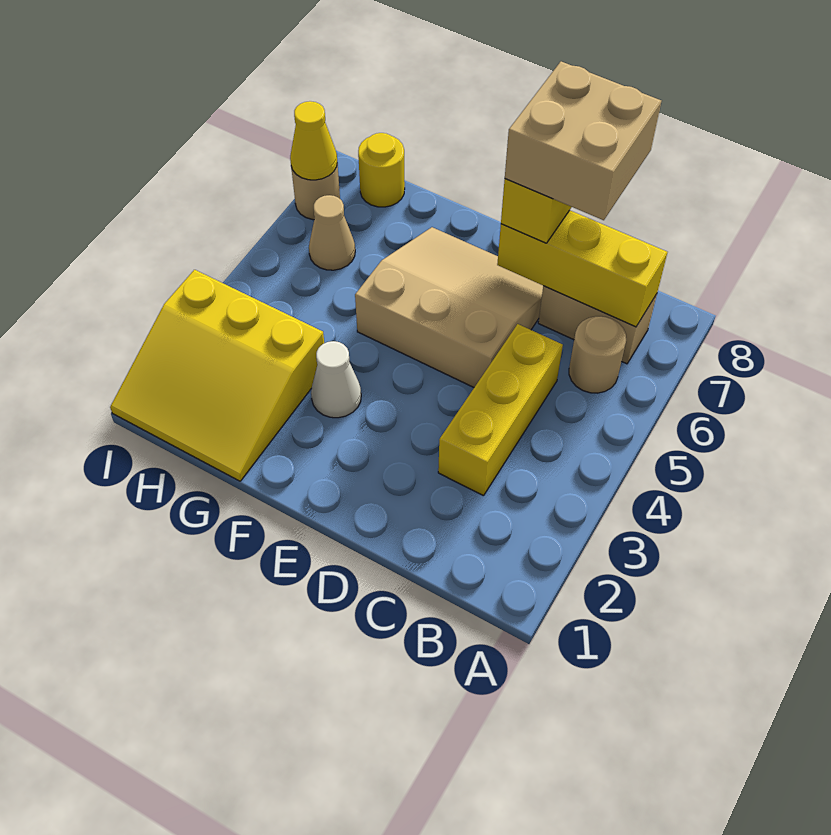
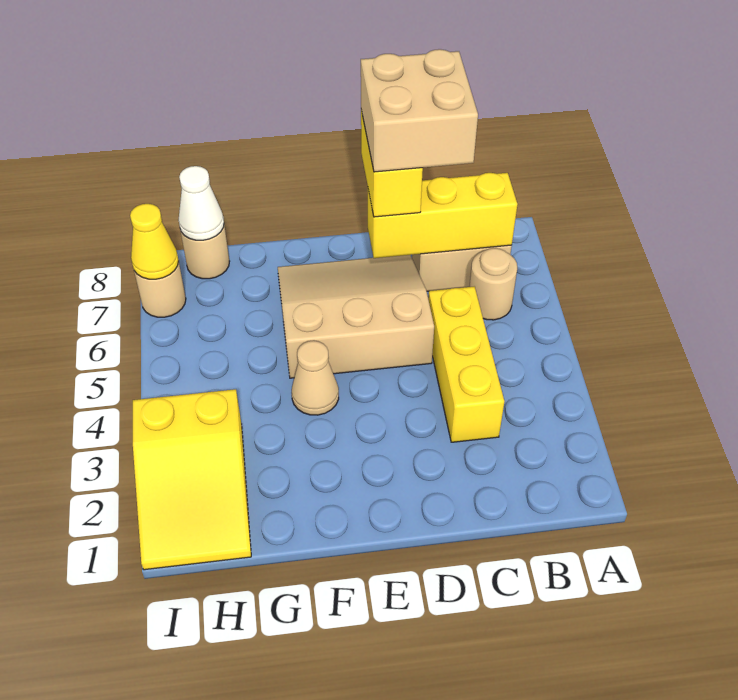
white 1x1 cone [311,341,361,418] -> white 1x1 cone moved to [179,166,224,240]
yellow 3x3 slope [110,270,324,481] -> yellow 2x3 slope [133,389,251,570]
tan 1x1 cone [309,195,355,270] -> tan 1x1 cone moved to [292,341,339,415]
yellow 1x1 round brick [358,133,405,207] -> tan 1x1 round brick [180,225,230,279]

